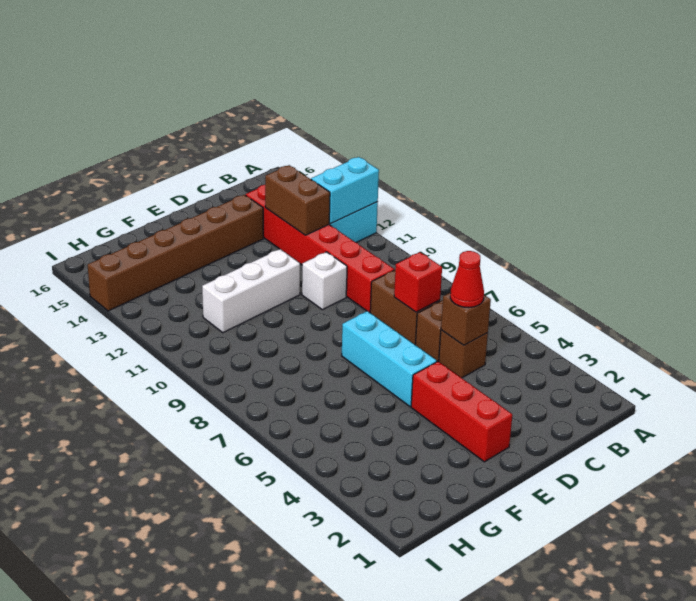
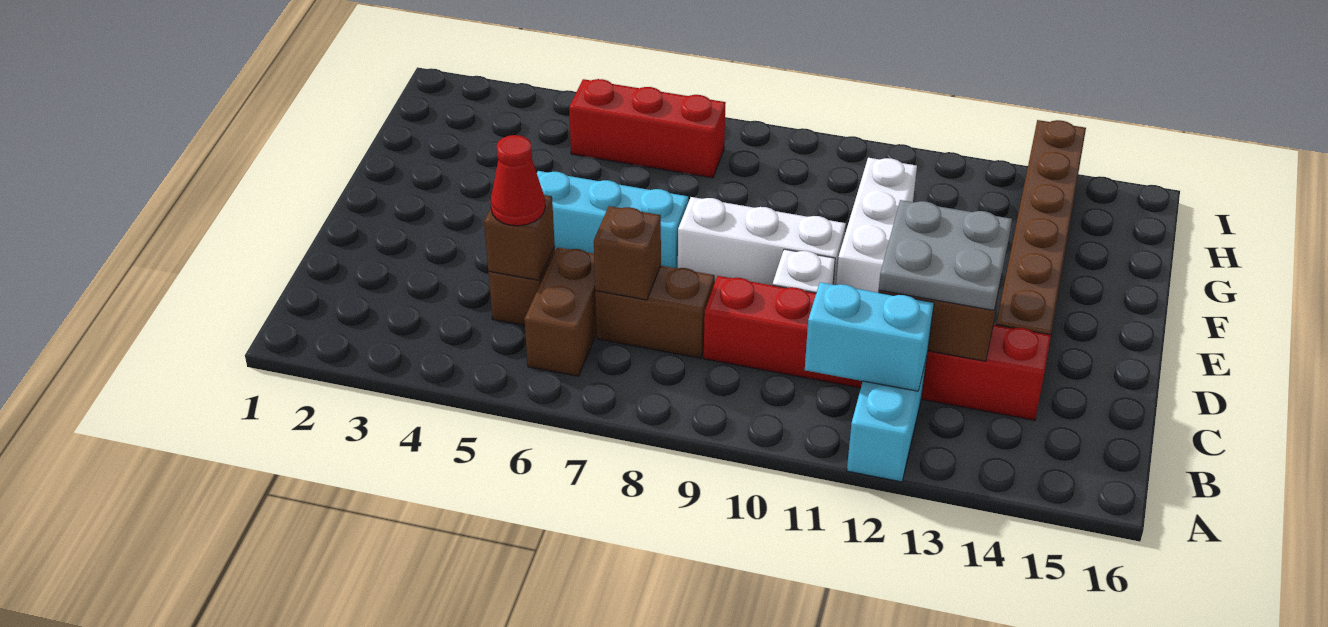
cyan 1x2 brick [311,157,379,224] -> cyan 1x2 brick turned to [805,282,934,391]
red 1x1 brick [394,252,442,312] -> brown 1x1 brick [594,206,661,300]
none -> grey 2x2 plate [879,200,1012,310]
red 1x3 brick [411,361,512,462] -> red 1x3 brick moved to [569,79,726,178]
none -> white 1x3 brick [678,197,846,285]

